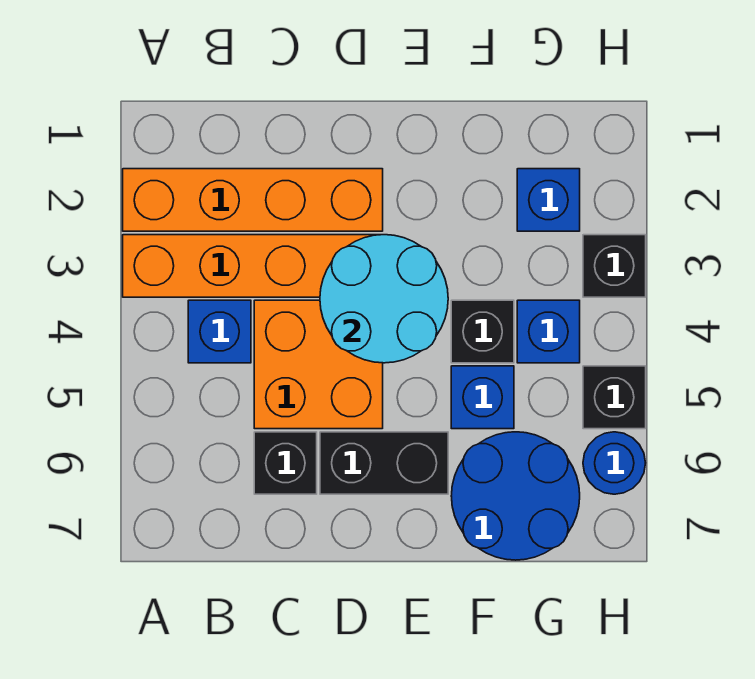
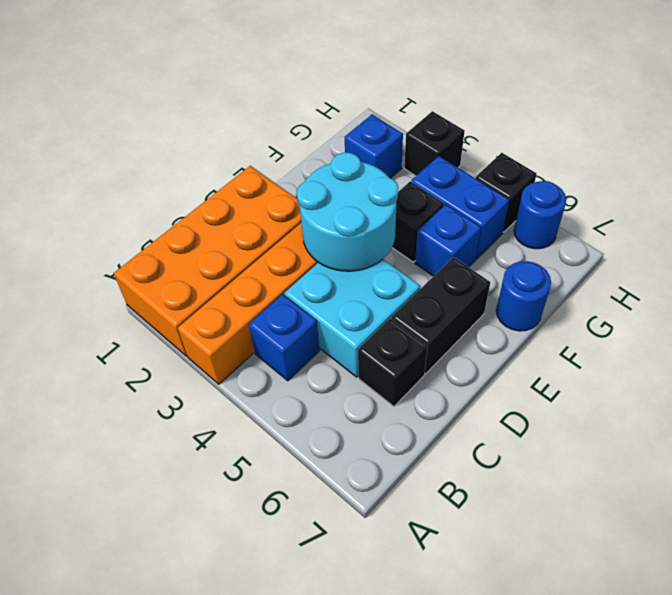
orange 1x4 brick [123,169,383,231] -> orange 2x4 brick [114,166,301,356]
orange 2x2 brick [254,300,383,429] -> cyan 2x2 brick [284,259,421,377]
blue 2x2 round brick [451,432,580,560] -> blue 1x1 round brick [496,261,551,331]
blue 1x1 brick [517,300,580,363] -> blue 1x2 brick [411,156,509,259]

